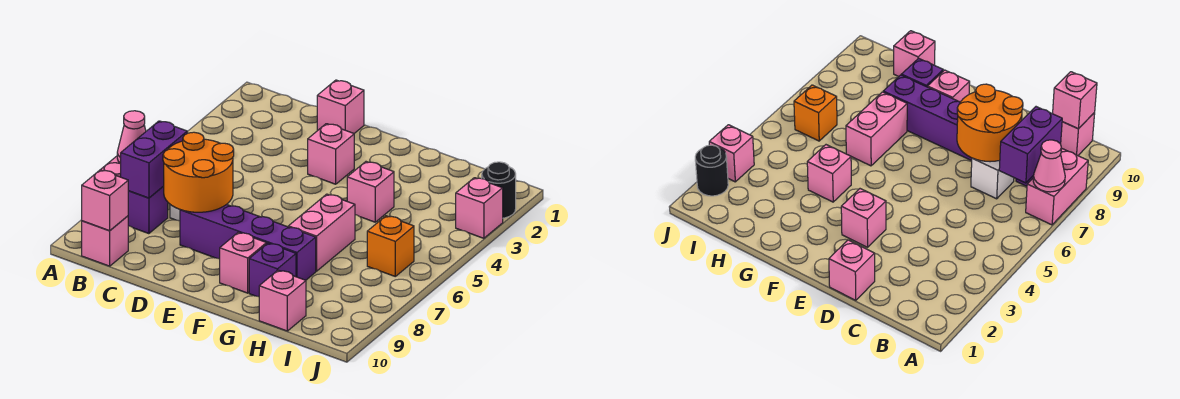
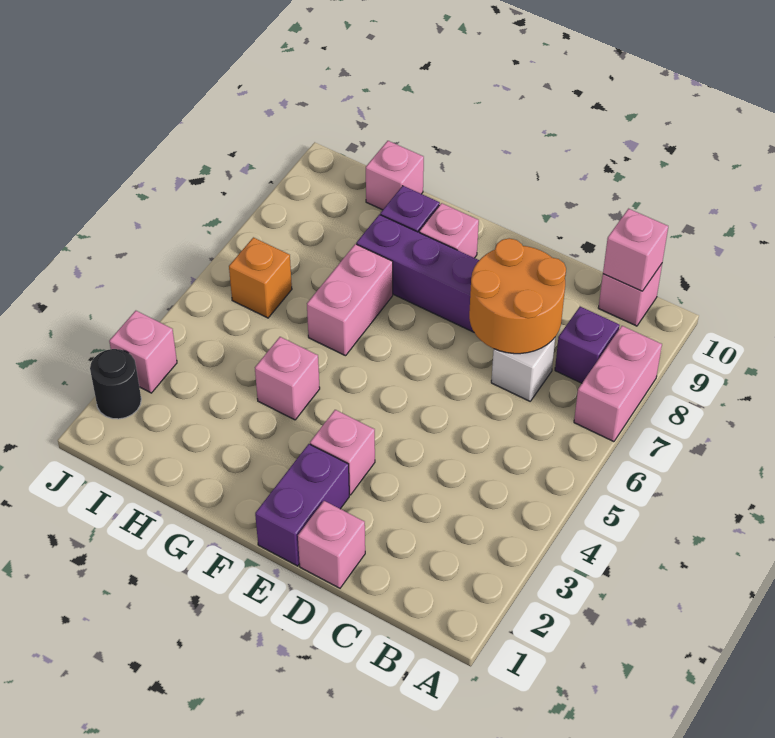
pink 1x1 cone [117,111,146,163] -> none
purple 1x2 brick [121,121,187,198] -> purple 1x2 brick moved to [255,444,349,566]

